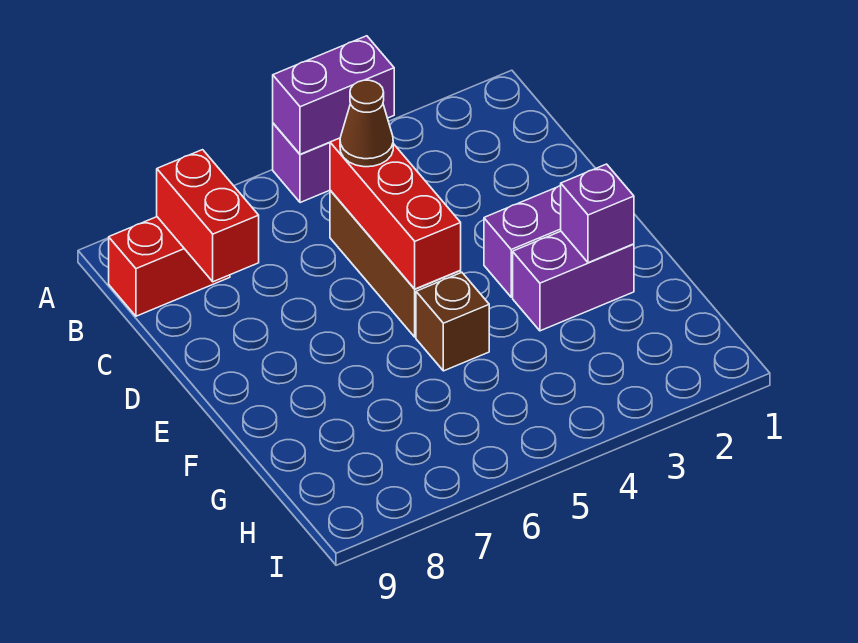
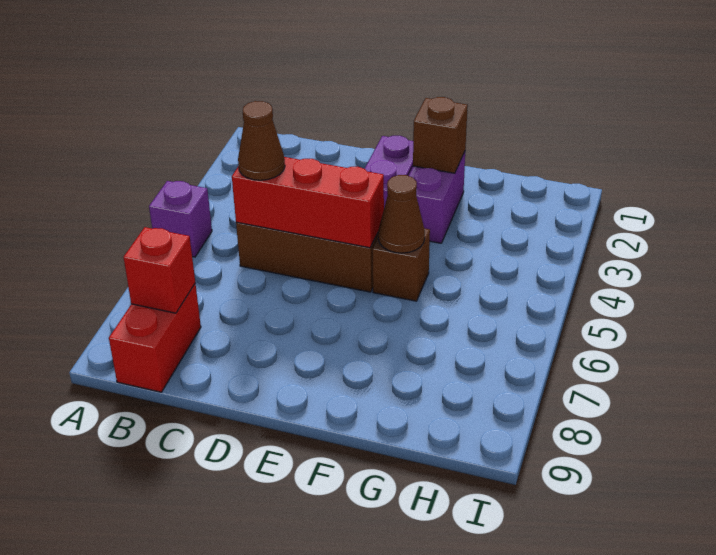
purple 1x2 brick [273,36,394,154] -> none
red 1x2 brick [157,150,259,282] -> red 1x1 brick [123,227,195,313]
purple 1x1 brick [561,164,634,263] -> brown 1x1 brick [413,97,468,173]
none -> brown 1x1 cone [378,175,425,253]

